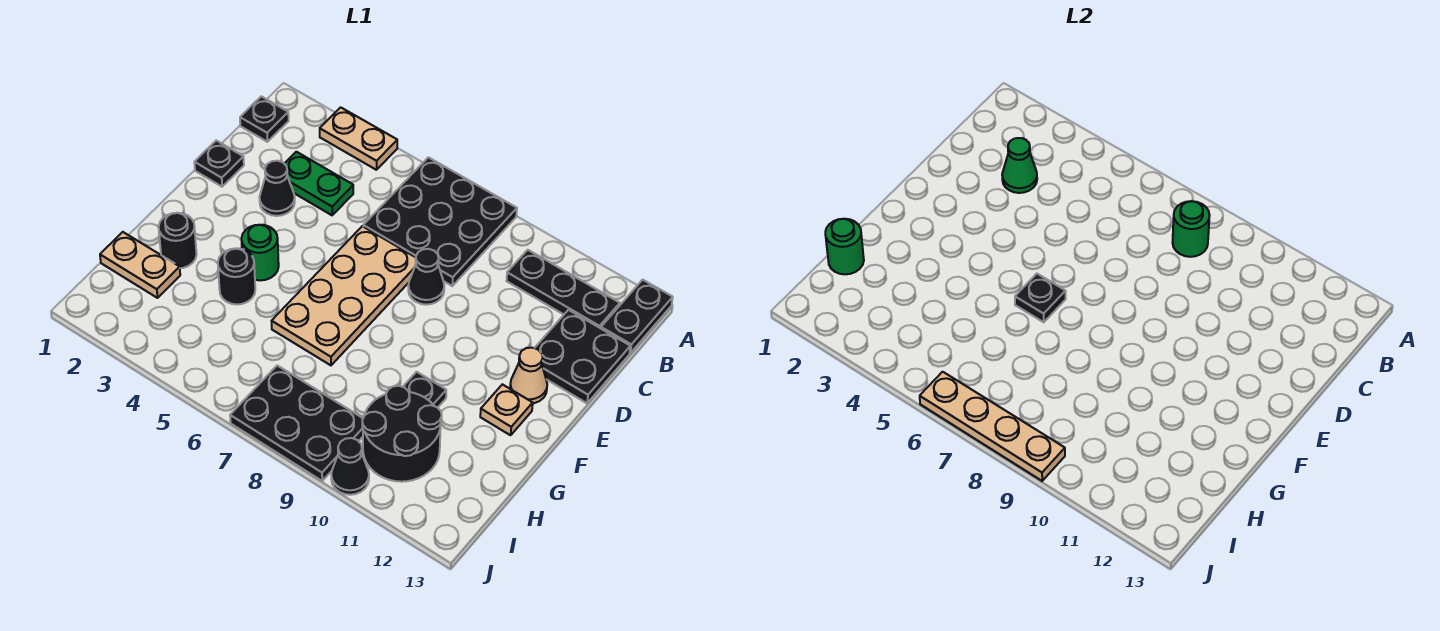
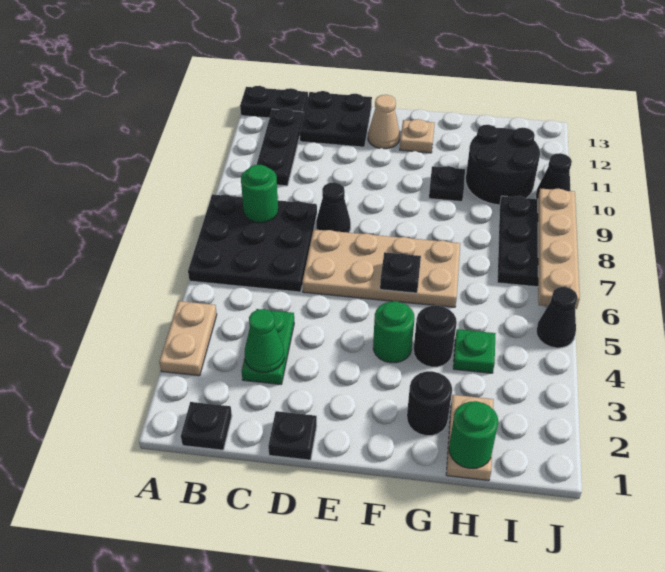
black 1x1 cone [260,161,295,216] -> black 1x1 cone moved to [536,287,578,348]
none -> green 1x1 plate [453,329,496,373]

